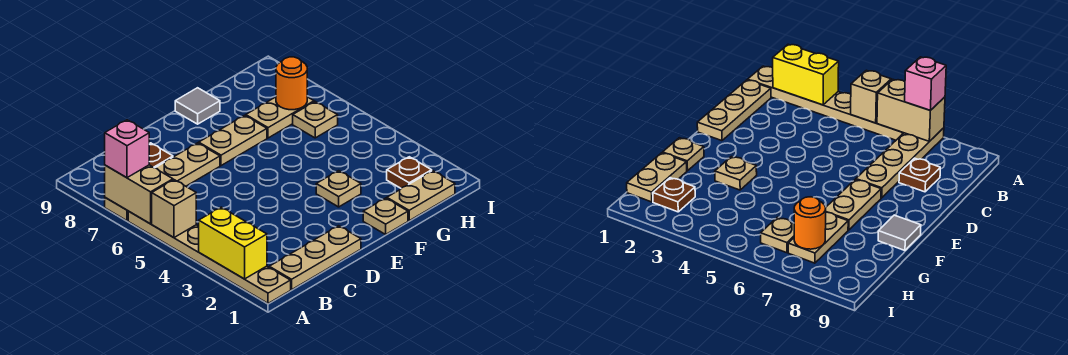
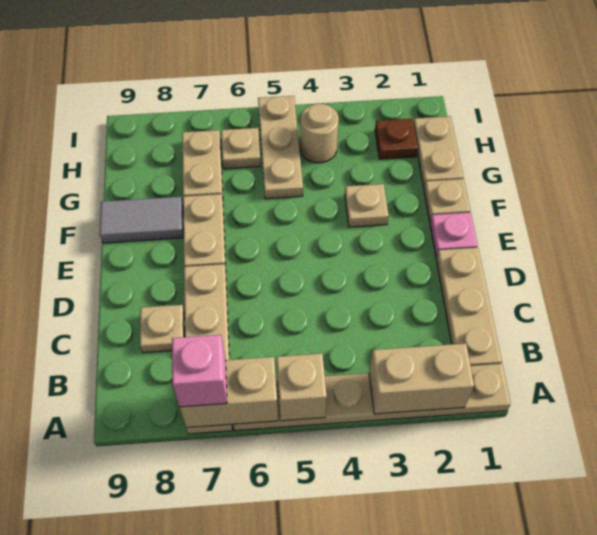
yellow 1x2 brick [199,207,267,279] -> tan 1x2 brick [369,343,474,414]
brown 1x1 plate [149,143,173,168] -> tan 1x1 plate [140,305,185,353]
none -> pink 1x1 plate [430,212,478,257]
grey 1x1 tile [175,88,220,124] -> grey 1x2 tile [100,197,183,243]
none -> tan 1x3 plate [258,96,303,199]
none -> tan 1x1 round brick [300,104,339,163]
orange 1x1 round brick [276,57,307,110] -> none

